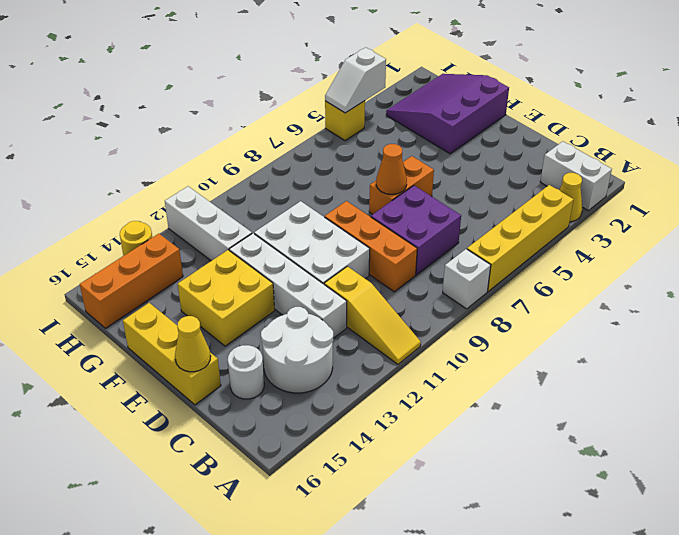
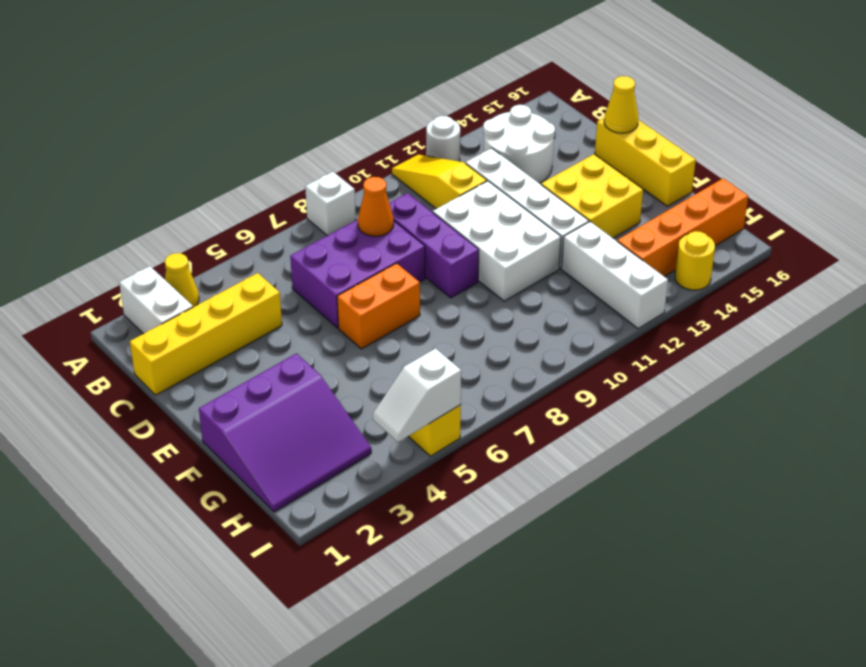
yellow 1x4 brick [467,185,574,291] -> yellow 1x4 brick moved to [130,273,282,395]
purple 2x2 brick [371,186,461,275] -> purple 2x3 brick [290,220,425,328]
orange 1x3 brick [325,201,417,292] -> purple 1x3 brick [389,193,479,298]
white 1x1 round brick [228,345,264,399] -> white 1x1 round brick moved to [426,116,460,162]
orange 1x1 cone [376,144,407,194] -> orange 1x1 cone moved to [358,177,394,236]
orange 1x3 brick [80,234,183,328] -> orange 1x4 brick [617,179,748,277]
white 1x2 slope [325,47,386,113] -> white 1x2 slope turned to [373,348,461,442]

